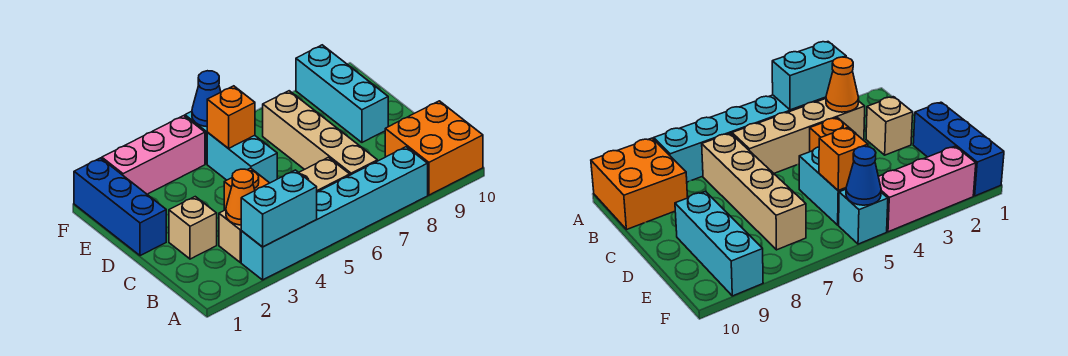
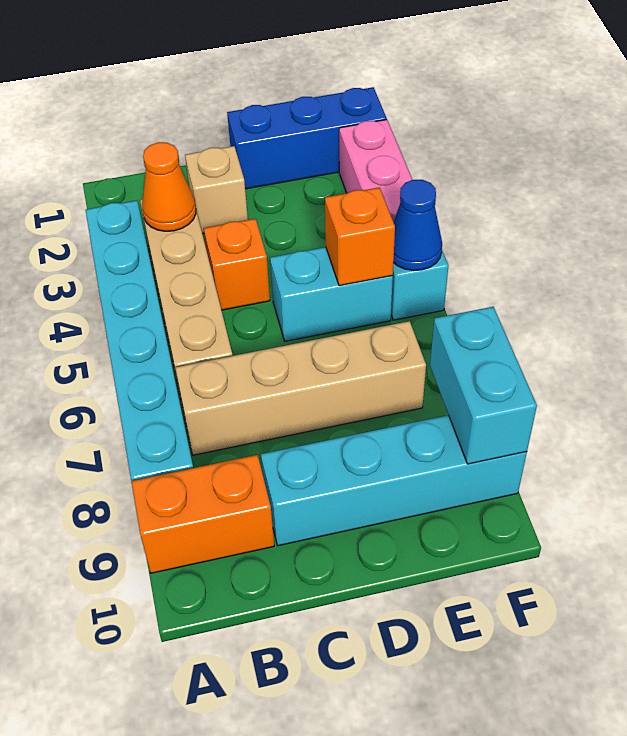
cyan 1x2 brick [241,170,317,247] -> cyan 1x2 brick moved to [430,307,537,464]
orange 2x2 brick [385,101,483,195] -> orange 1x2 brick [131,455,274,573]
cyan 1x3 brick [296,45,388,142] -> cyan 1x4 brick [261,415,527,546]

